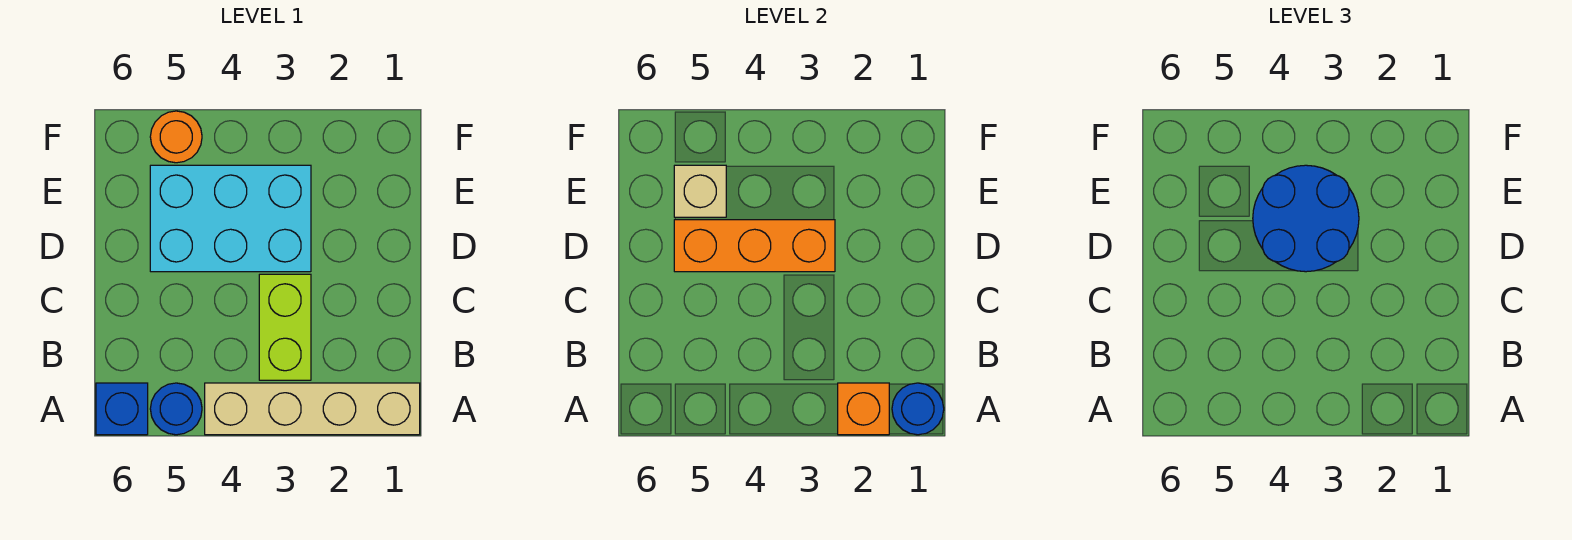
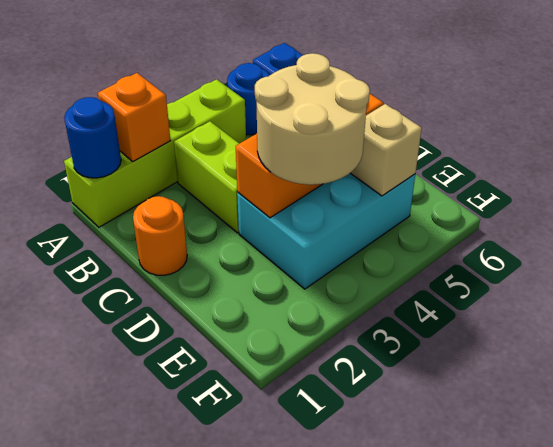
tan 1x4 brick [205,383,420,435] -> lime 1x4 brick [64,79,246,227]
blue 2x2 round brick [1253,165,1359,272] -> tan 2x2 round brick [255,53,370,185]
orange 1x1 round brick [150,111,202,163] -> orange 1x1 round brick moved to [133,196,187,275]

